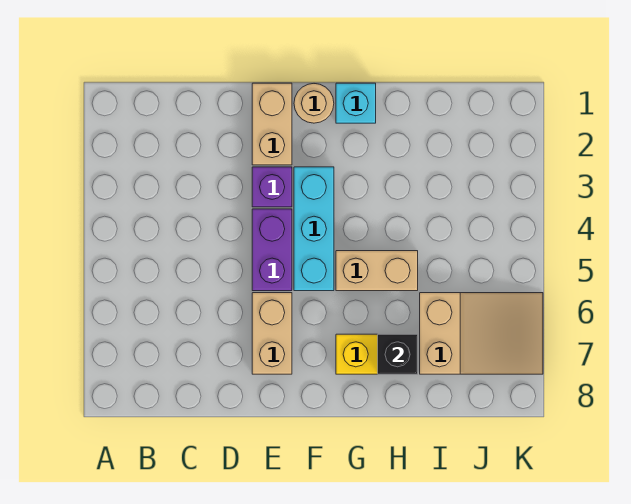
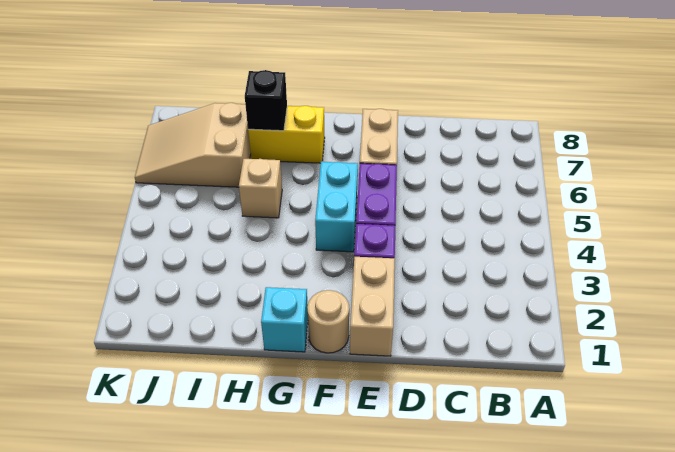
cyan 1x3 brick [294,167,334,291] -> cyan 1x2 brick [315,162,358,252]
tan 1x2 brick [336,251,418,291] -> tan 1x1 brick [239,159,282,218]

